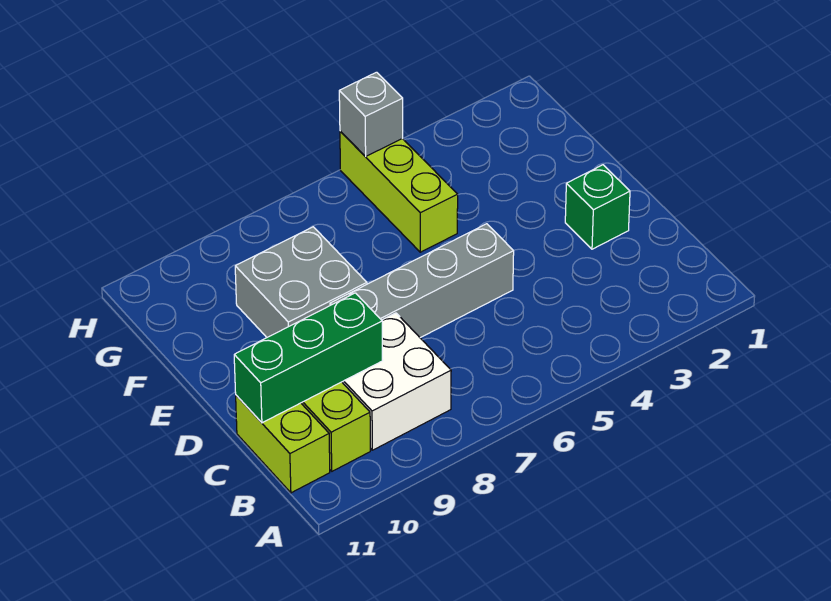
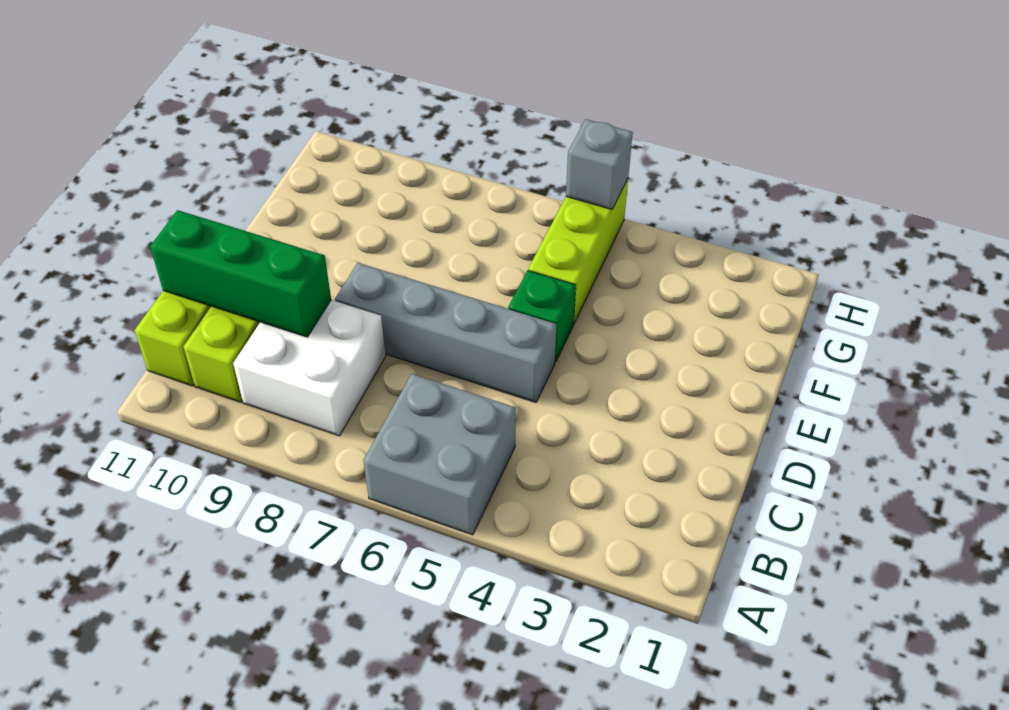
green 1x1 brick [565,165,630,249] -> green 1x1 brick moved to [508,270,576,362]
grey 2x2 brick [235,227,367,337] -> grey 2x2 brick moved to [363,374,516,535]

